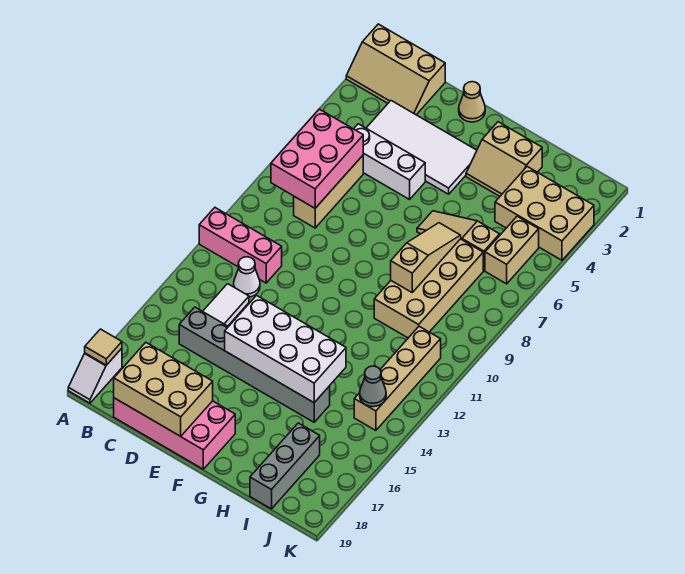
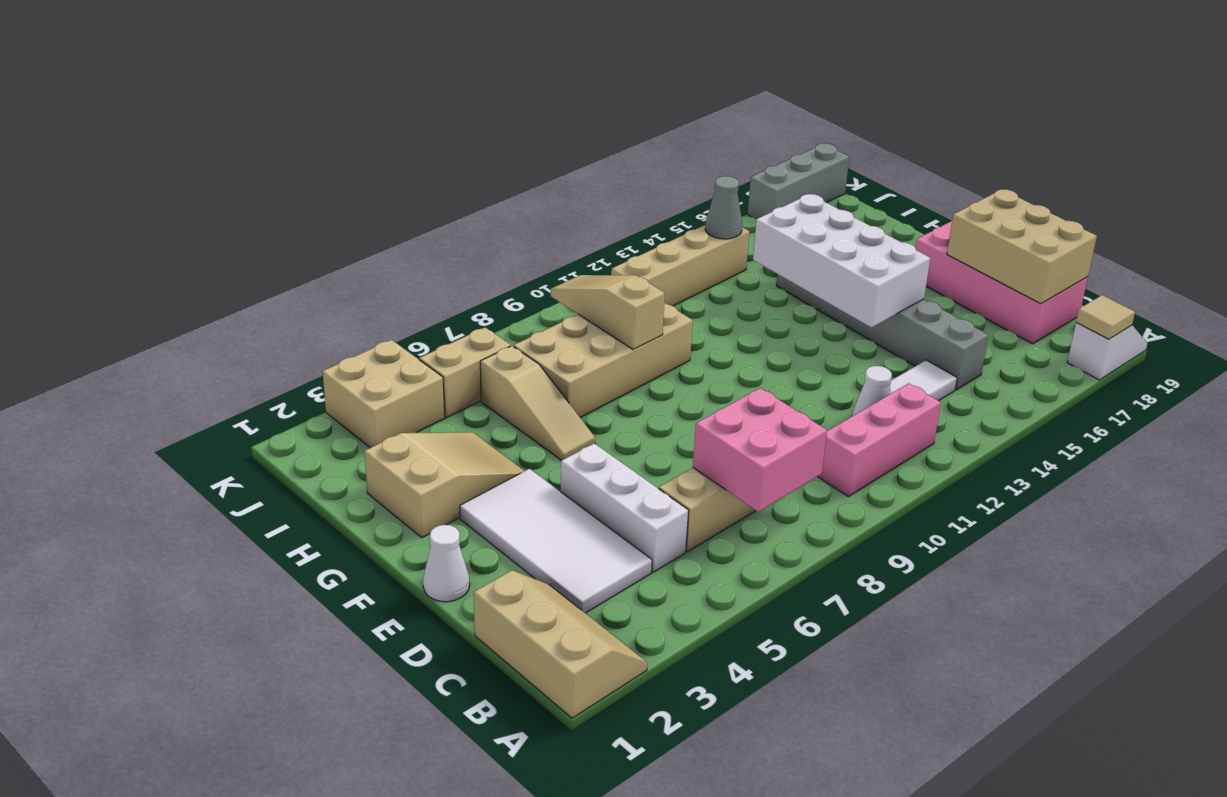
pink 1x3 brick [199,208,282,283] -> pink 1x3 brick turned to [818,383,941,496]
pink 2x3 brick [271,109,363,208] -> pink 2x2 brick [693,388,827,512]
tan 1x1 cone [459,82,485,122] -> white 1x1 cone [423,525,470,602]
tan 2x2 slope [466,122,542,196] -> tan 2x3 slope [365,432,524,538]
tan 1x3 slope [391,223,461,292] -> tan 1x3 slope turned to [551,275,665,349]
tan 2x3 brick [495,167,594,260] -> tan 2x2 brick [323,340,445,448]
grey 1x3 brick [250,423,320,509] -> grey 1x3 brick moved to [748,143,849,219]

